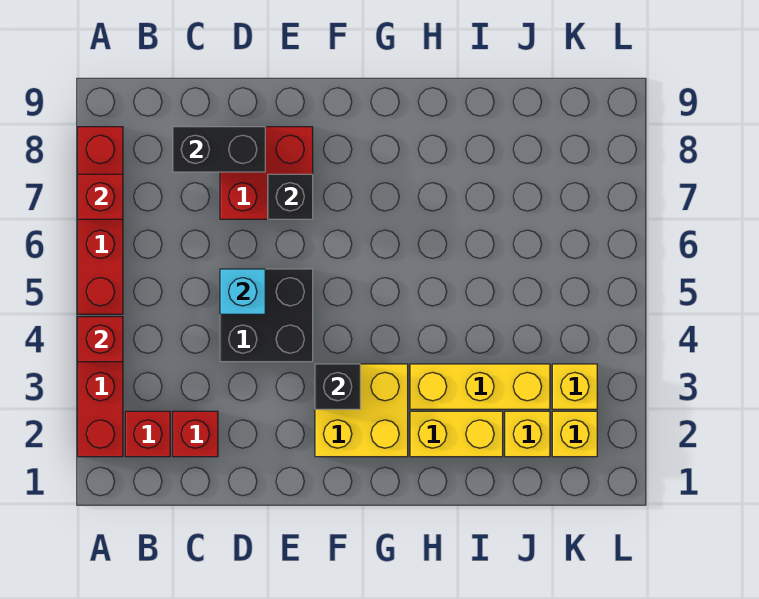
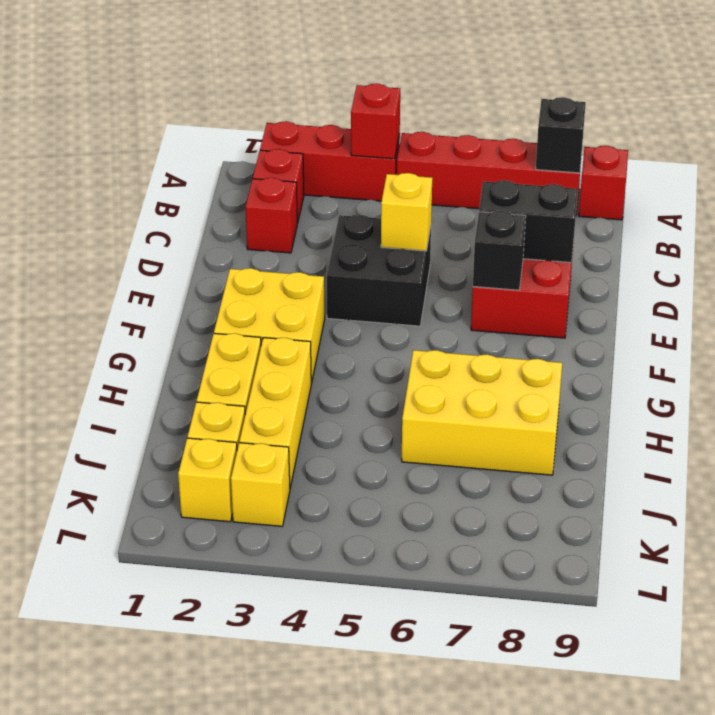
red 1x1 brick [78,174,123,219] -> red 1x1 brick moved to [579,146,628,220]
black 1x2 brick [173,127,265,172] -> black 1x2 brick turned to [479,180,578,263]
cyan 1x1 brick [220,269,265,314] -> yellow 1x1 brick [381,173,432,251]
black 1x1 brick [315,364,360,409] -> black 1x1 brick moved to [536,97,586,173]
none -> yellow 2x3 brick [402,350,562,475]

